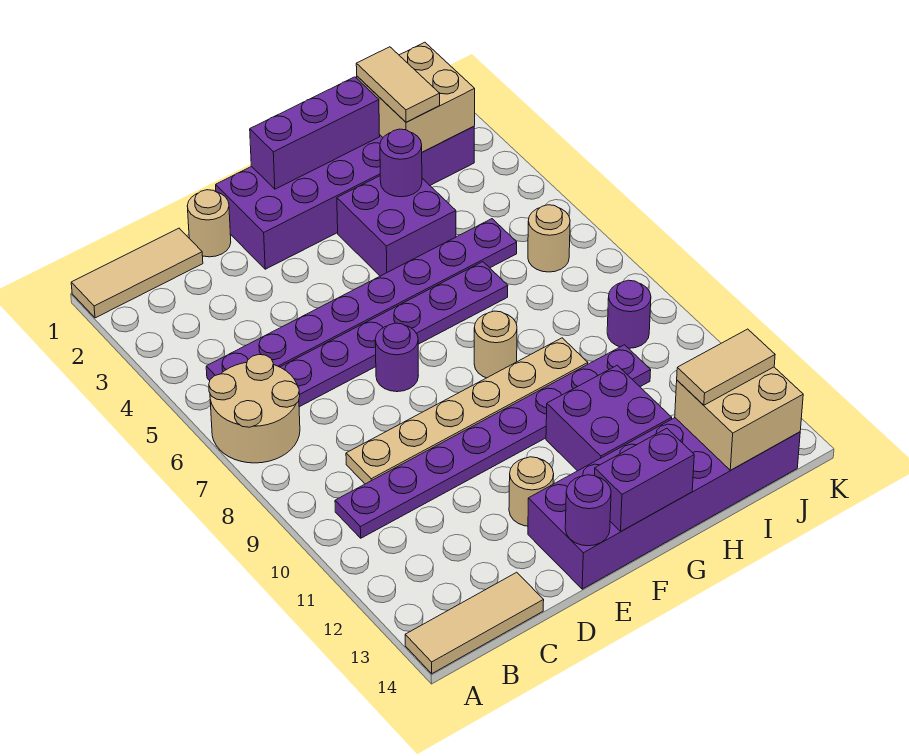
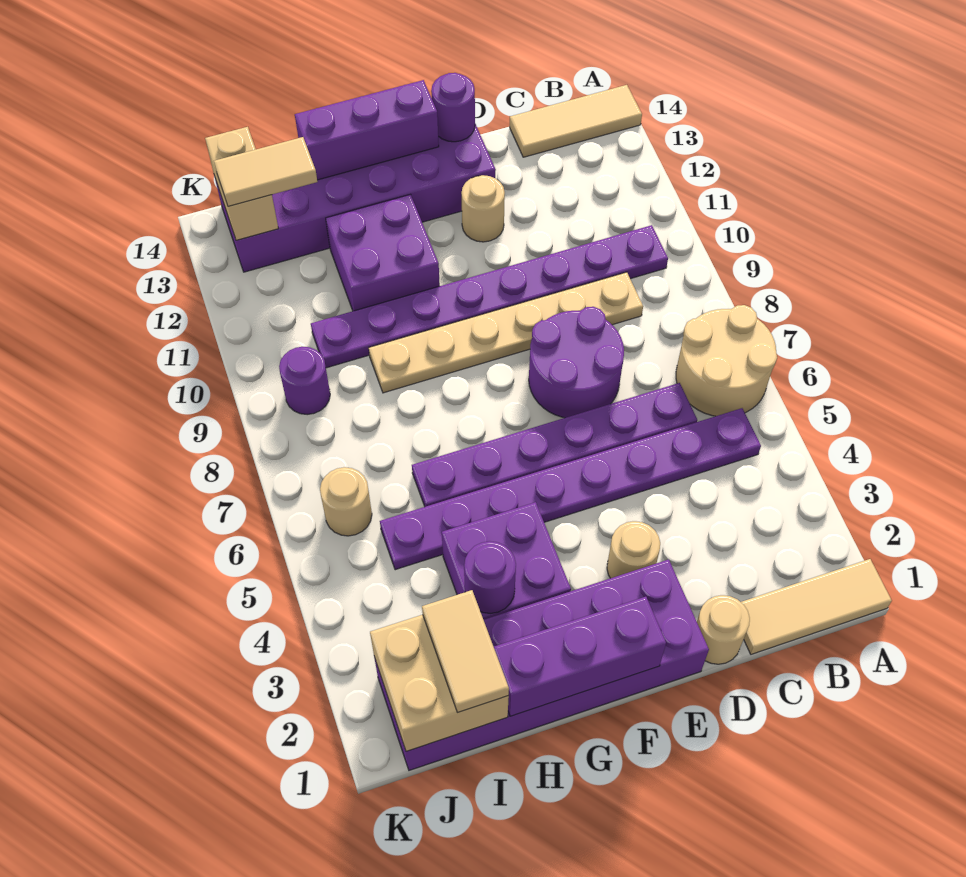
purple 1x1 round brick [375,323,418,392] -> purple 2x2 round brick [529,307,624,418]
purple 1x2 brick [595,428,694,531] -> purple 1x3 brick [295,80,439,180]
tan 1x1 round brick [474,311,517,378] -> tan 1x1 round brick moved to [607,521,660,578]
tan 2x2 brick [675,367,803,470] -> tan 1x2 brick [205,127,278,240]

